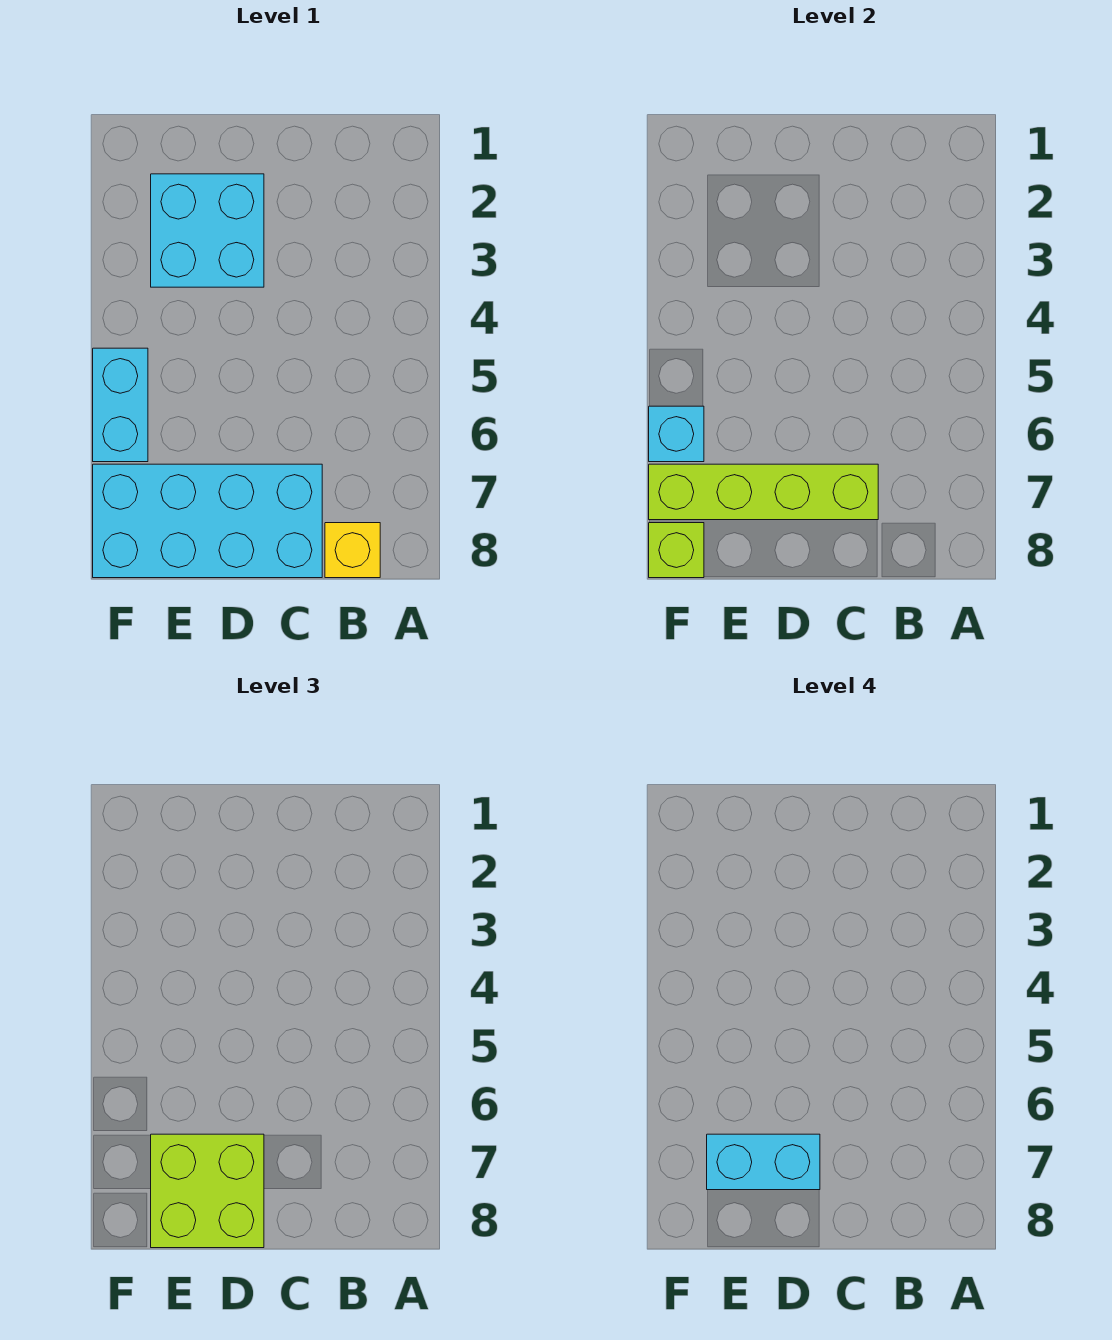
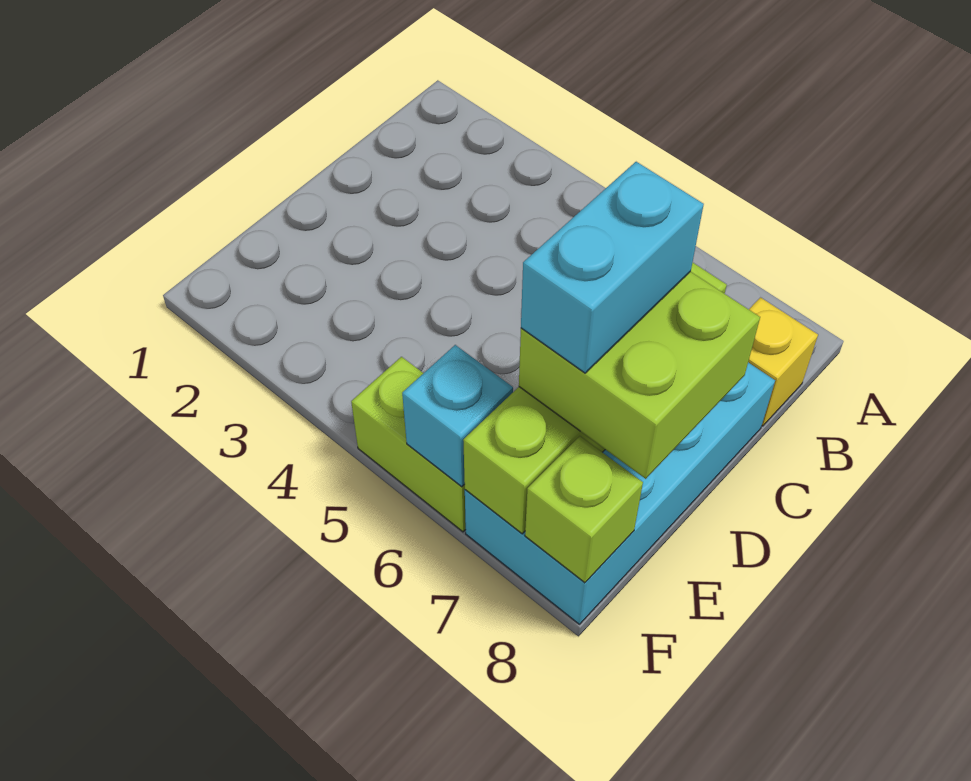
cyan 2x2 brick [151,174,264,287] -> none
cyan 1x2 brick [93,348,148,462] -> lime 1x2 brick [351,357,466,532]

